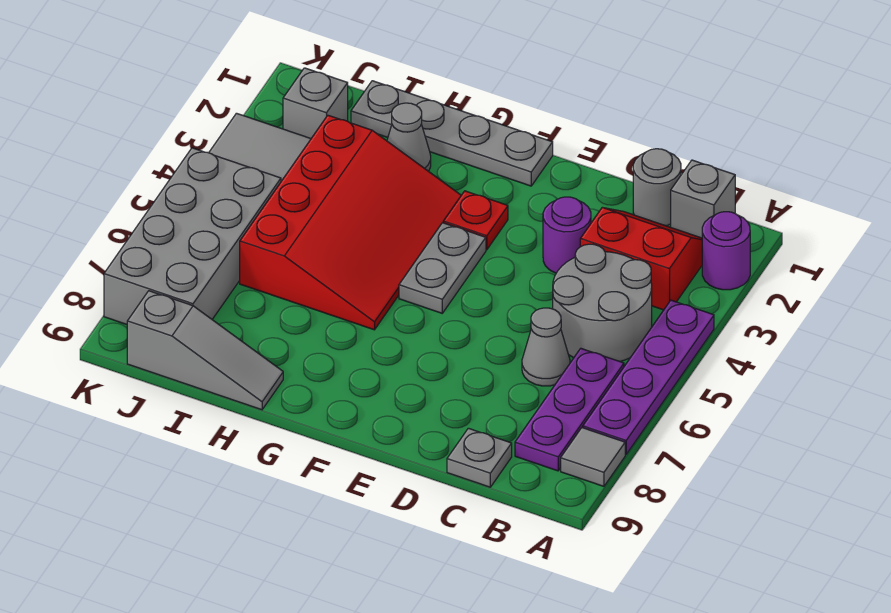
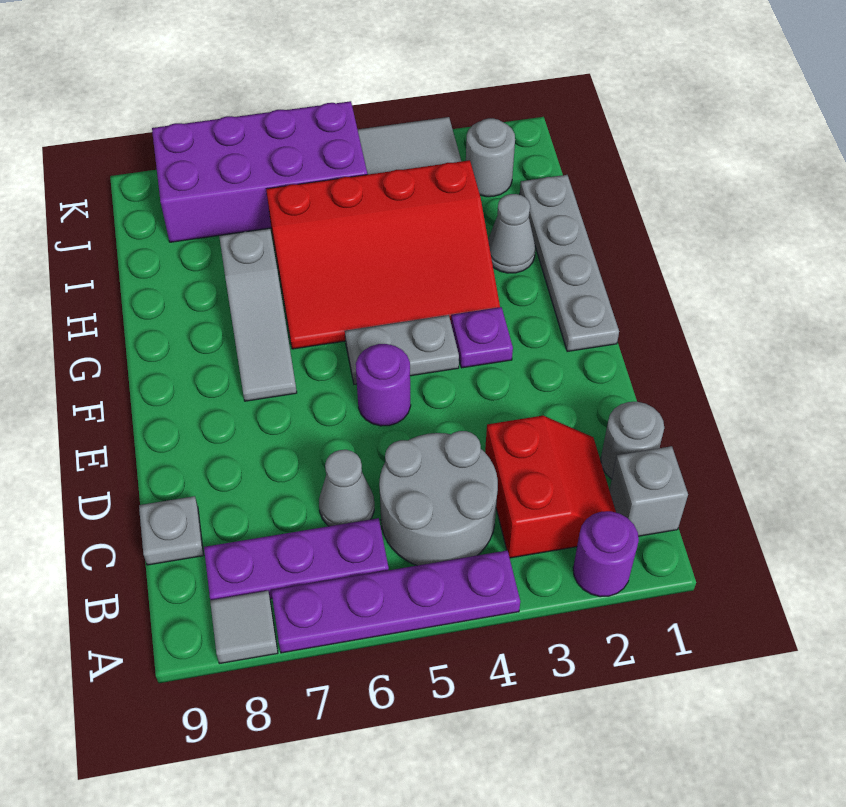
purple 1x1 round brick [543,197,591,273] -> purple 1x1 round brick moved to [356,344,411,426]
red 1x1 plate [443,191,508,250] -> purple 1x1 plate [451,307,513,368]
grey 1x3 slope [127,291,283,410] -> grey 1x3 slope moved to [219,229,297,401]
grey 1x1 brick [283,68,348,138] -> grey 1x1 round brick [466,118,515,197]
grey 2x4 brick [104,148,281,324] -> purple 2x4 brick [152,101,367,242]

